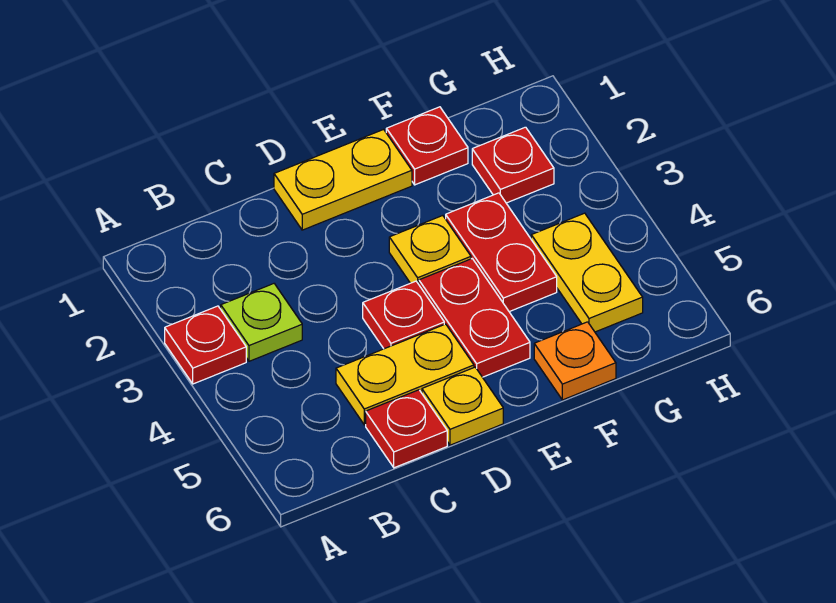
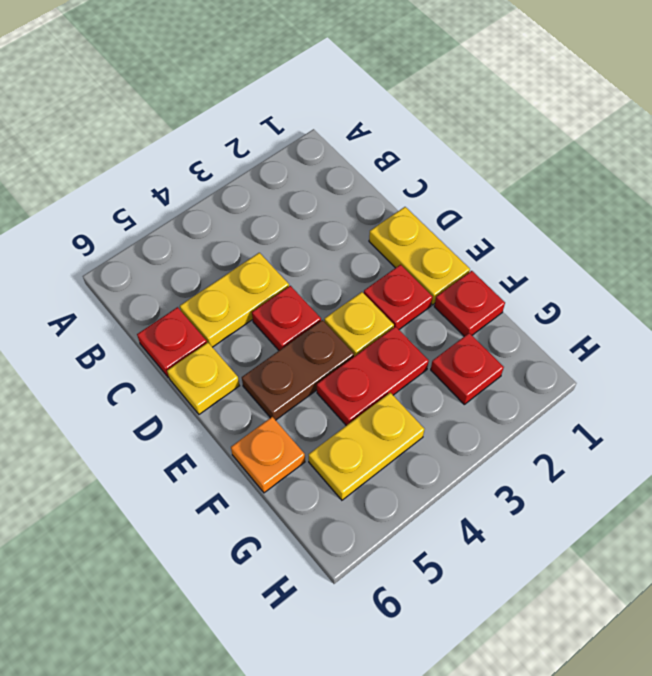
red 1x1 plate [165,306,246,384] -> red 1x1 plate moved to [364,265,432,329]
lime 1x1 plate [221,284,302,361] -> none
yellow 1x2 plate [336,324,474,425] -> yellow 1x2 plate turned to [180,253,289,347]
red 1x2 plate [419,259,530,377] -> brown 1x2 plate [242,320,354,420]

